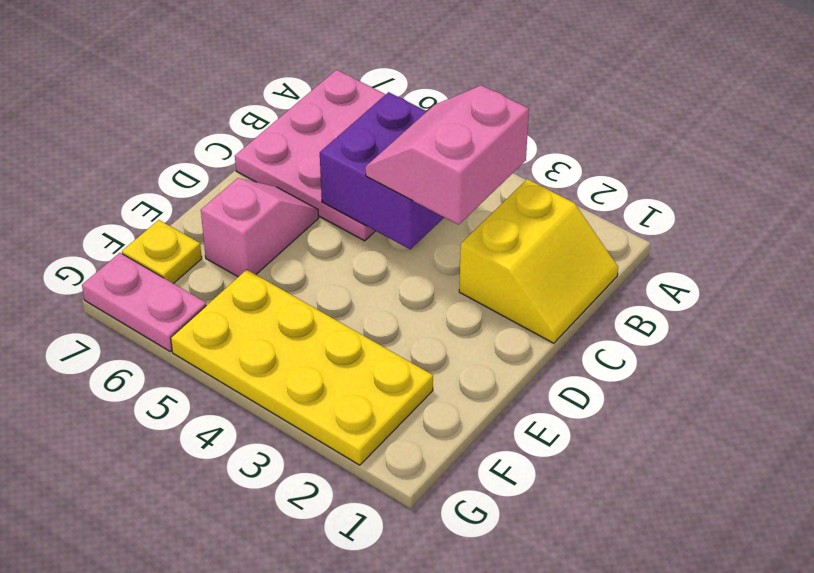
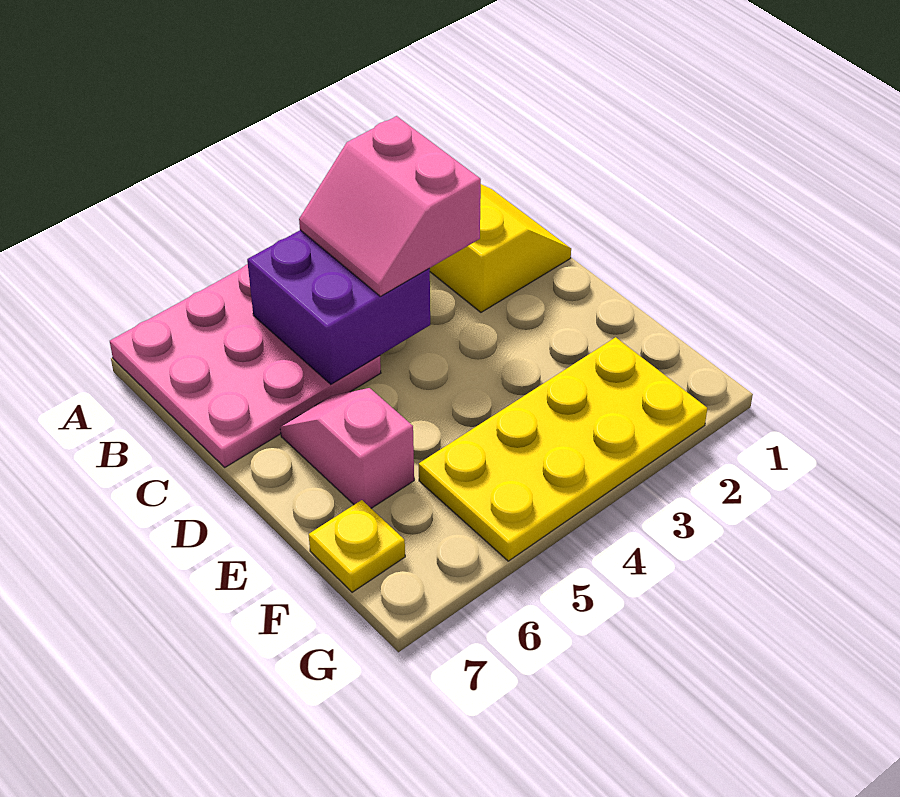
pink 1x2 plate [82,253,206,352] -> none

